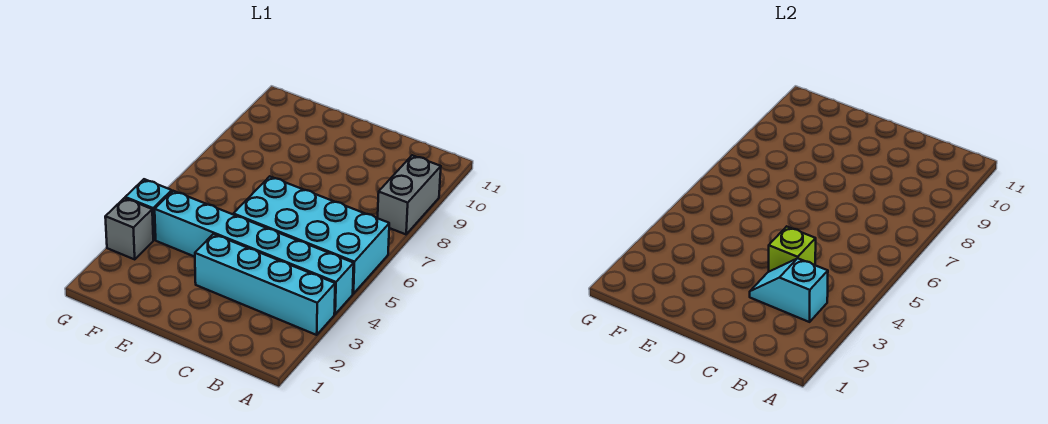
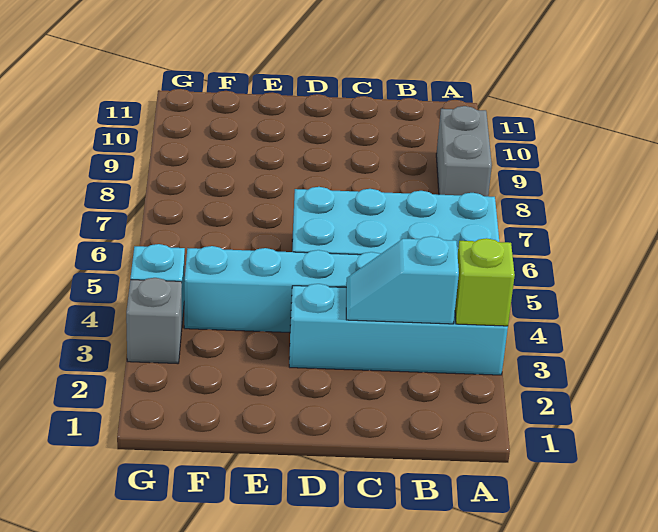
lime 1x1 brick [769,226,816,272] -> lime 1x1 brick moved to [455,238,515,326]

